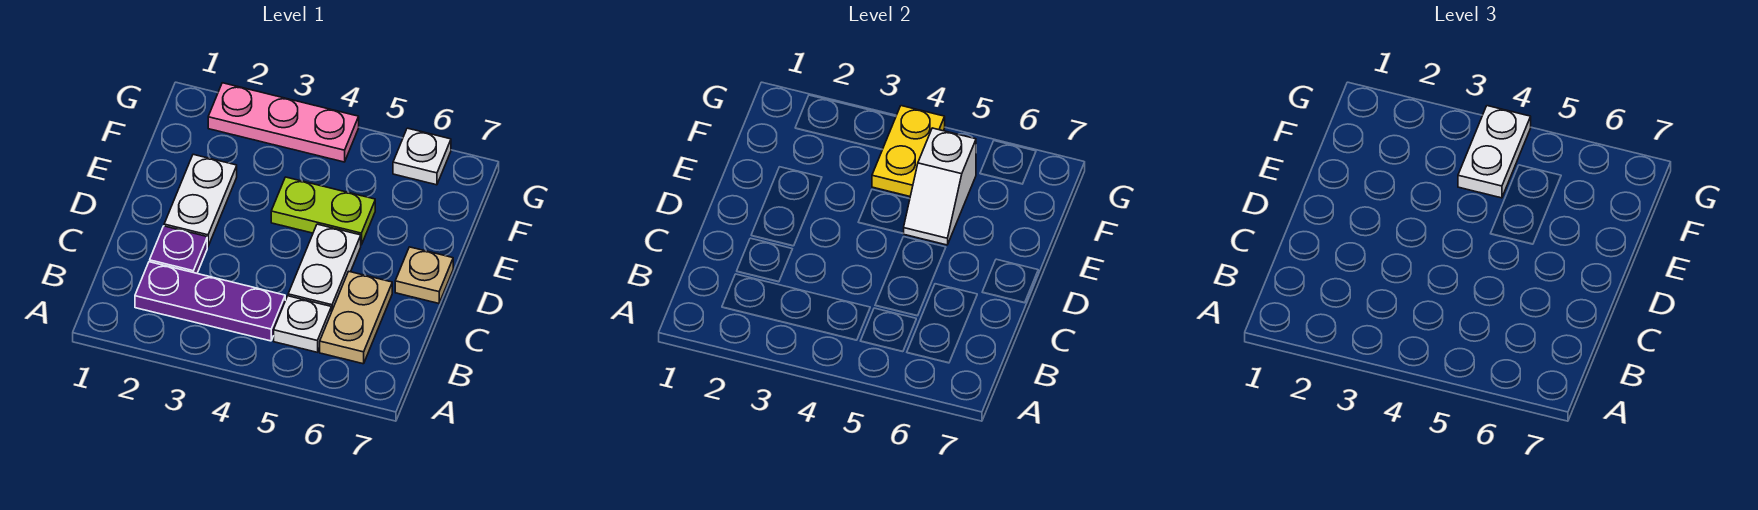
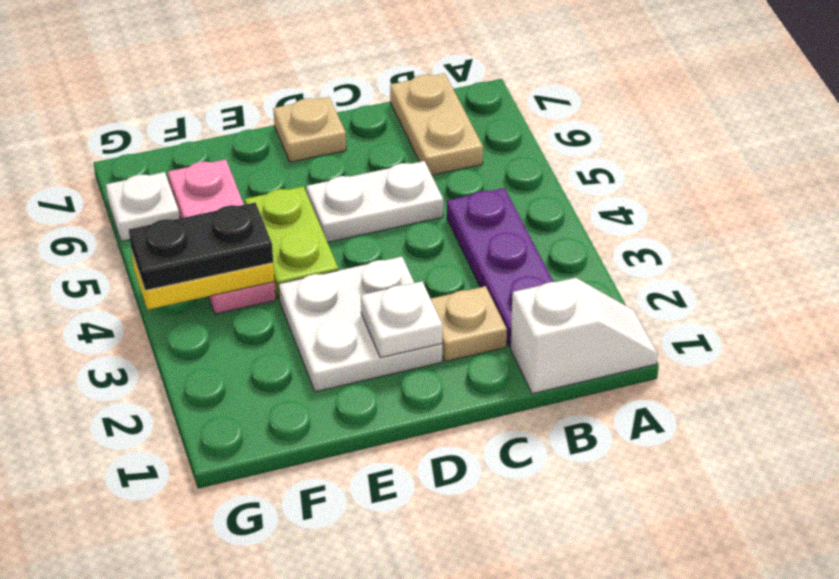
white 1x1 plate [274,296,331,352] -> white 1x1 plate moved to [361,281,443,358]
tan 1x2 plate [320,271,392,364] -> tan 1x2 plate turned to [390,73,483,175]
purple 1x1 plate [150,226,207,273] -> tan 1x1 plate [431,286,507,362]
white 1x2 plate [164,154,237,247] -> white 2x2 plate [279,257,442,392]
white 1x2 slope [903,128,976,245] -> white 1x2 slope moved to [510,278,658,394]
white 1x2 plate [1458,106,1531,198] -> black 1x2 plate [129,203,273,290]
pink 1x3 plate [208,83,359,162] -> pink 1x3 plate moved to [168,159,276,314]

